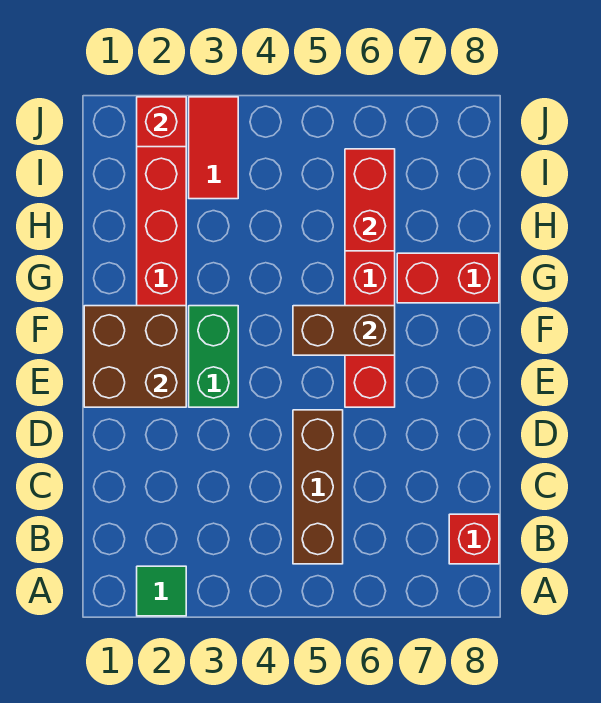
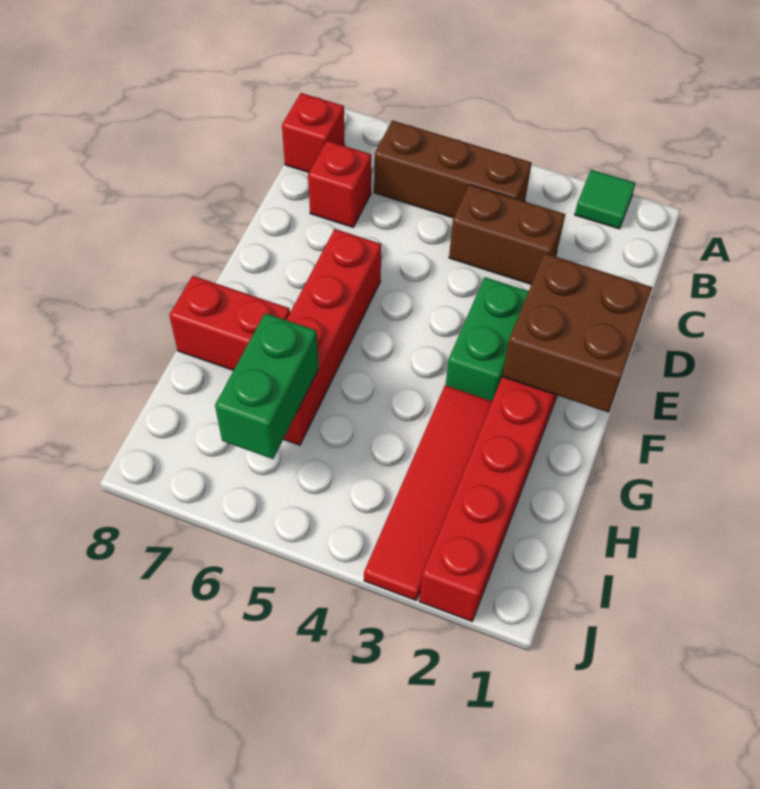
brown 1x3 brick [293,410,343,564] -> brown 1x3 brick turned to [374,120,532,218]
brown 1x2 brick [293,306,395,355] -> brown 1x2 brick moved to [449,185,565,284]
red 1x2 brick [345,149,395,251] -> green 1x2 brick [215,313,319,459]
red 1x2 tile [189,97,238,199] -> red 1x4 tile [364,385,492,600]
red 1x1 brick [137,97,186,147] -> red 1x1 brick moved to [308,141,371,227]

